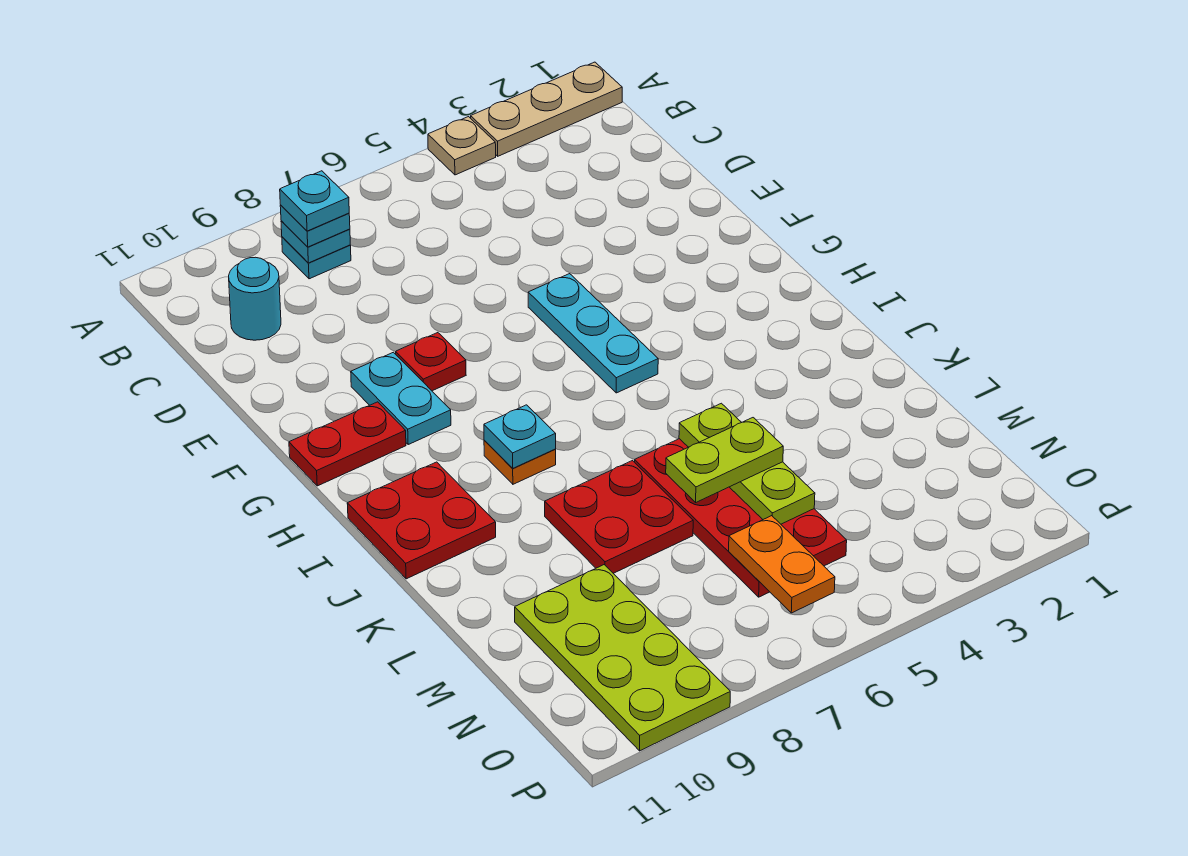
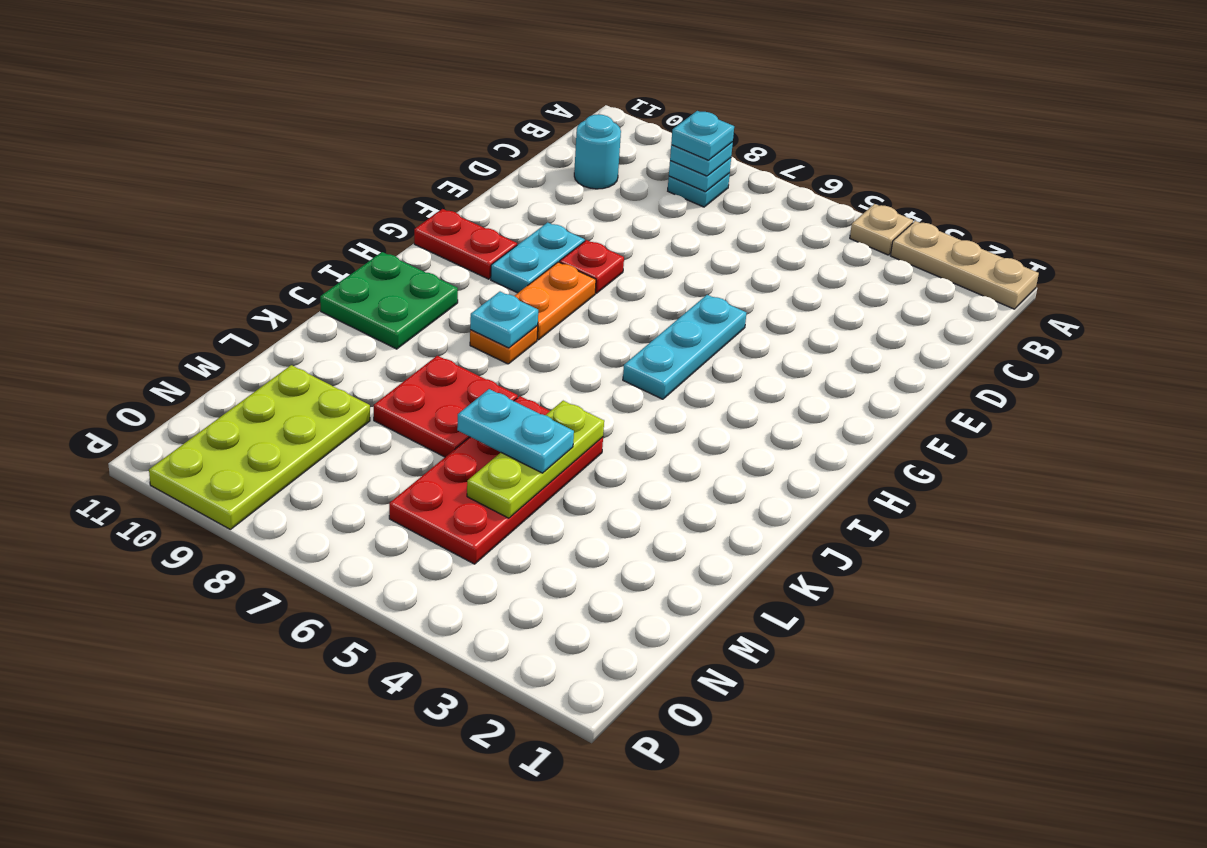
red 2x2 plate [347,462,496,579] -> green 2x2 plate [320,252,458,349]
lime 1x2 plate [666,418,783,502] -> cyan 1x2 plate [457,389,574,473]
orange 1x2 plate [729,516,835,613] -> orange 1x2 plate moved to [515,262,596,340]

